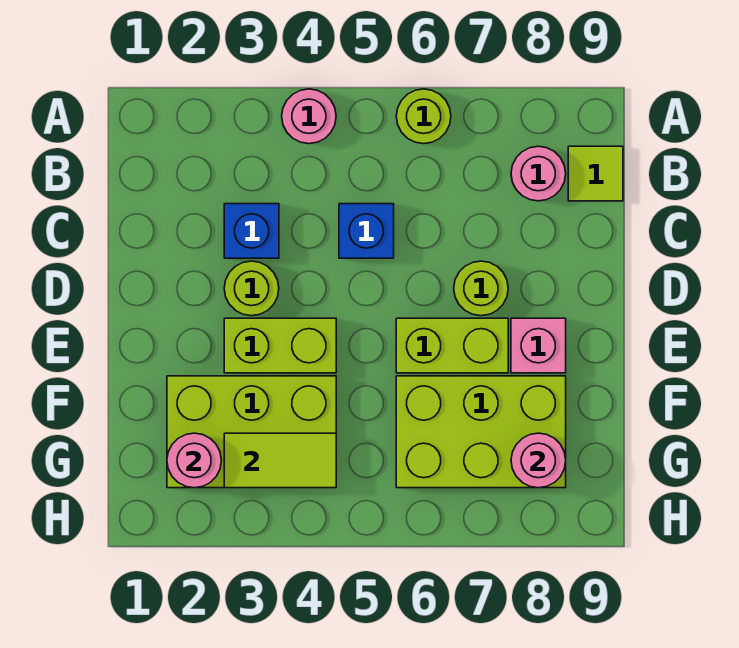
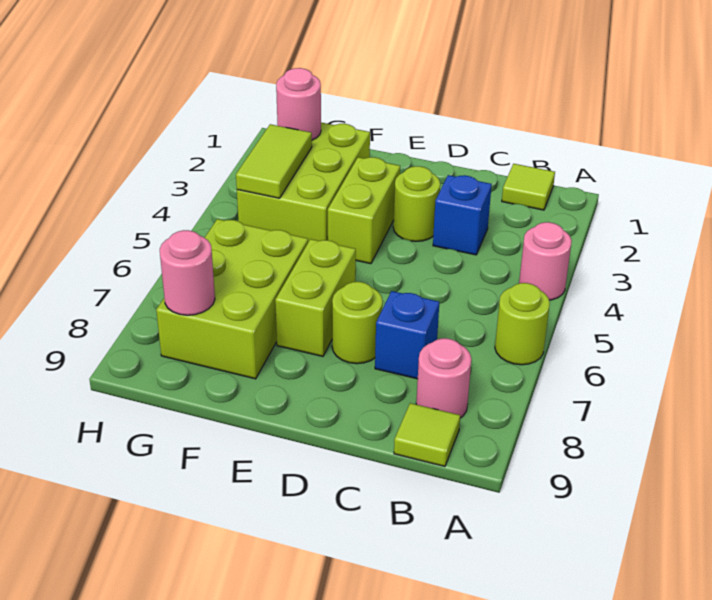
none -> lime 1x1 tile [502,164,555,210]
blue 1x1 brick [339,204,394,258] -> blue 1x1 brick moved to [375,291,439,379]
pink 1x1 brick [511,318,566,373] -> none

